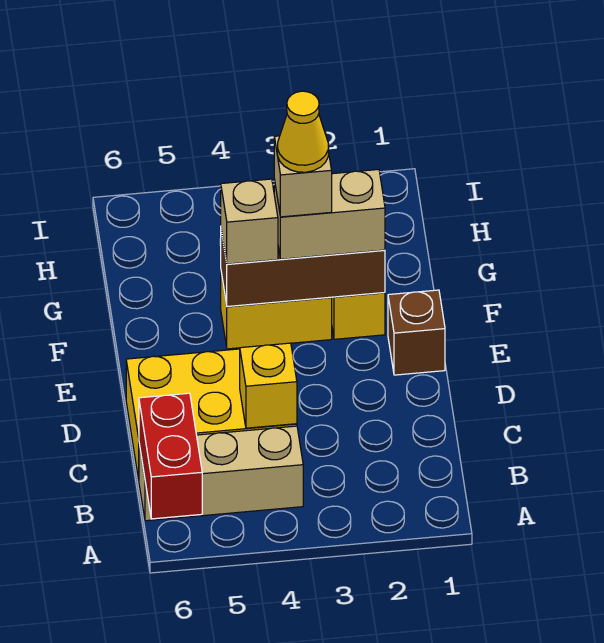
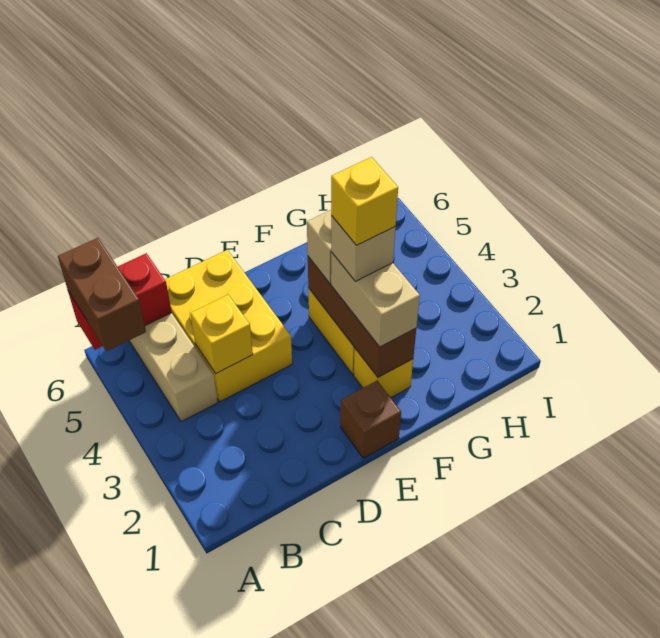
none -> brown 1x2 brick [58,238,146,351]
yellow 1x1 cone [277,91,329,172] -> yellow 1x1 brick [331,157,398,245]

